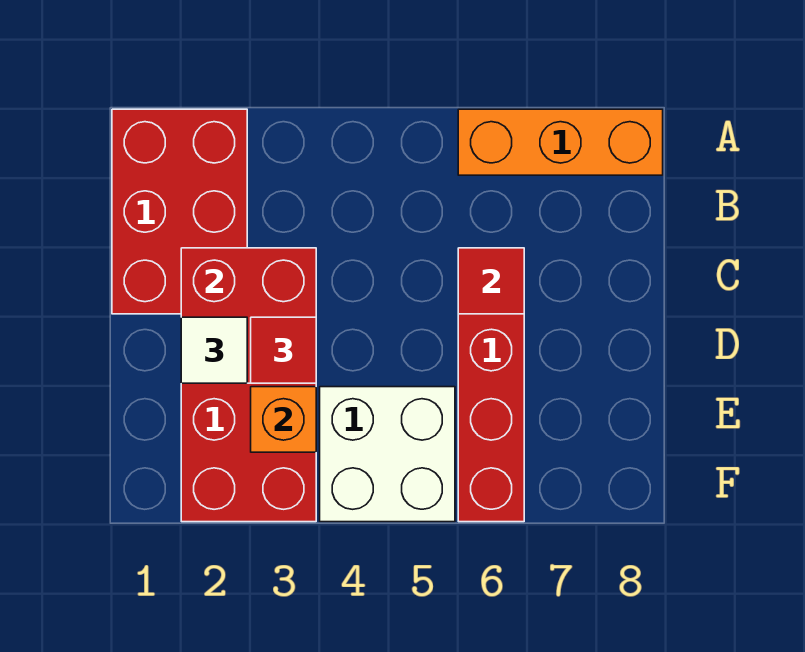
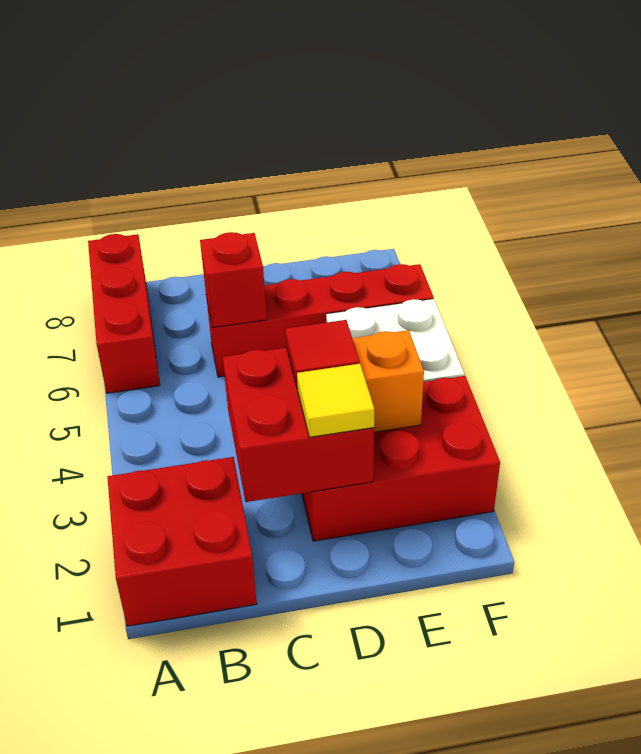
red 2x3 brick [112,109,247,314] -> red 2x2 brick [107,457,257,626]
orange 1x3 brick [458,109,663,175] -> red 1x3 brick [88,234,160,393]
red 1x1 tile [458,248,524,314] -> red 1x1 brick [200,232,267,328]
white 1x1 tile [181,317,247,383] -> yellow 1x1 tile [297,364,374,437]

